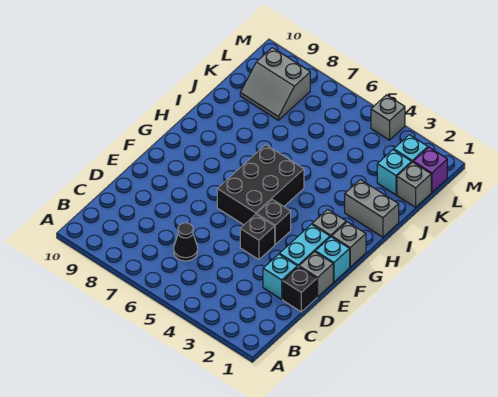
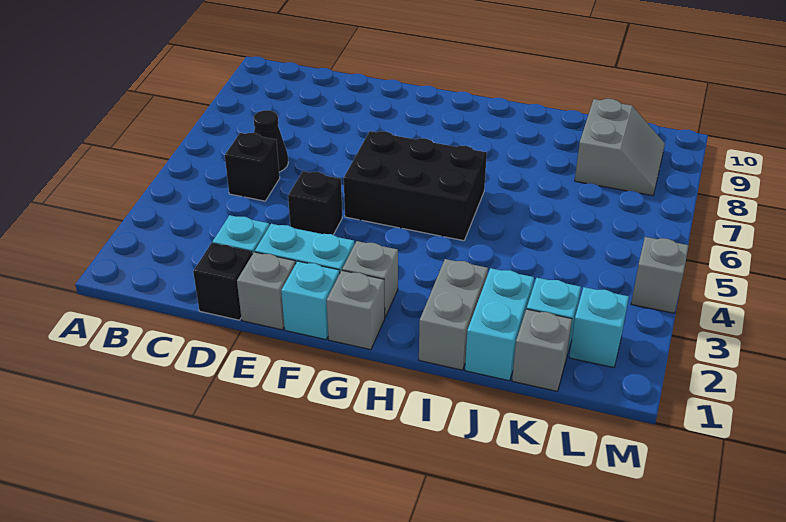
black 1x1 brick [257,199,291,244] -> black 1x1 brick moved to [225,133,280,201]
none -> cyan 1x2 brick [465,268,534,381]
grey 2x2 slope [240,48,310,120] -> grey 2x2 slope turned to [575,99,665,196]
purple 1x1 brick [413,147,447,192] -> none

